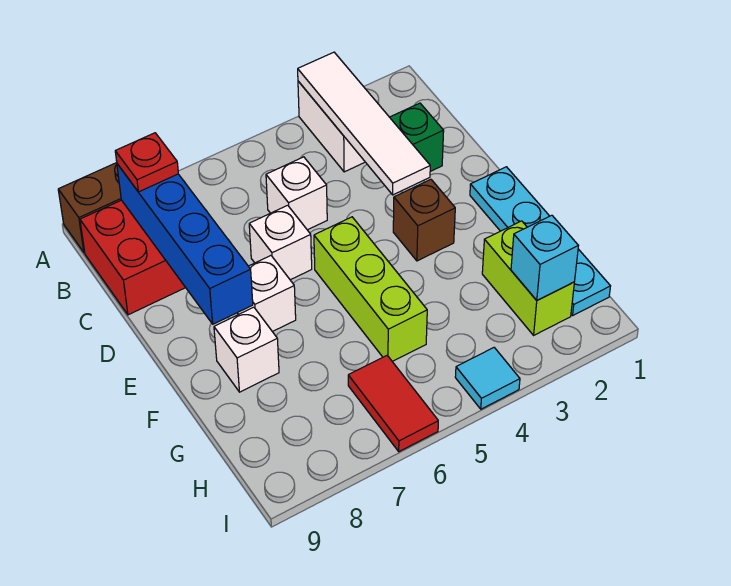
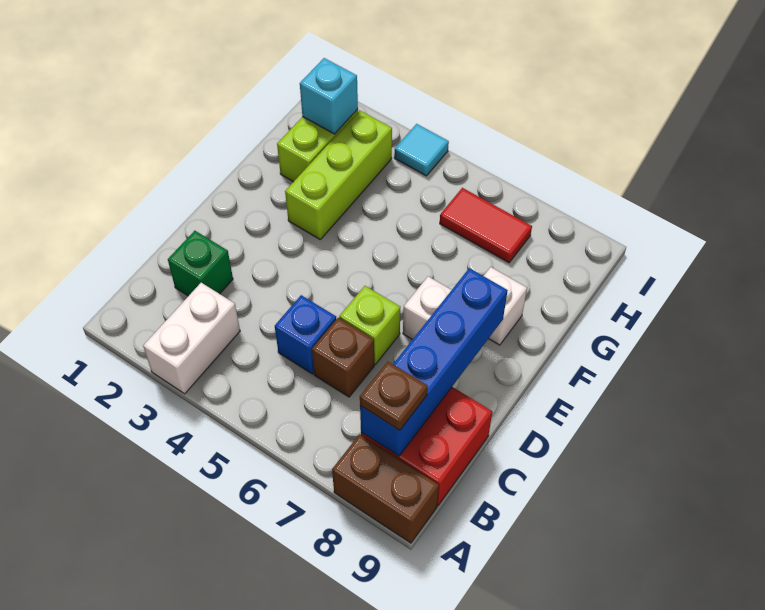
white 1x4 tile [298,52,430,195] -> none
red 1x1 plate [115,133,178,192] -> brown 1x1 plate [360,362,428,430]
white 1x1 brick [266,157,327,230] -> blue 1x1 brick [275,295,336,374]
white 1x1 brick [249,205,312,280] -> lime 1x1 brick [339,286,400,364]
cyan 1x4 plate [470,167,611,315] -> none
brown 1x1 brick [393,179,455,261] -> brown 1x1 brick moved to [312,318,374,397]
lime 1x3 brick [314,217,427,361] -> lime 1x3 brick moved to [285,110,392,239]
red 1x2 tile [348,356,438,452] -> red 1x2 tile turned to [440,188,532,263]

